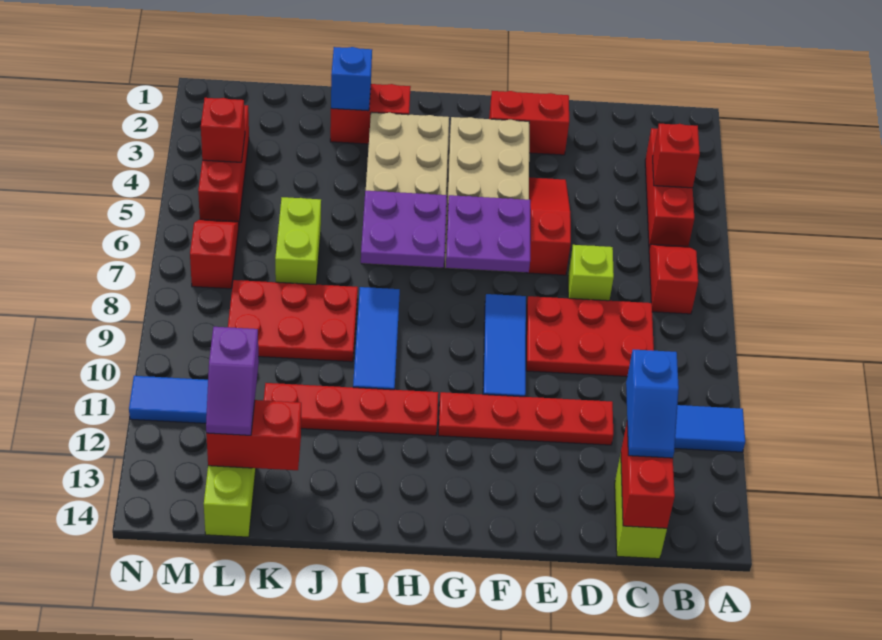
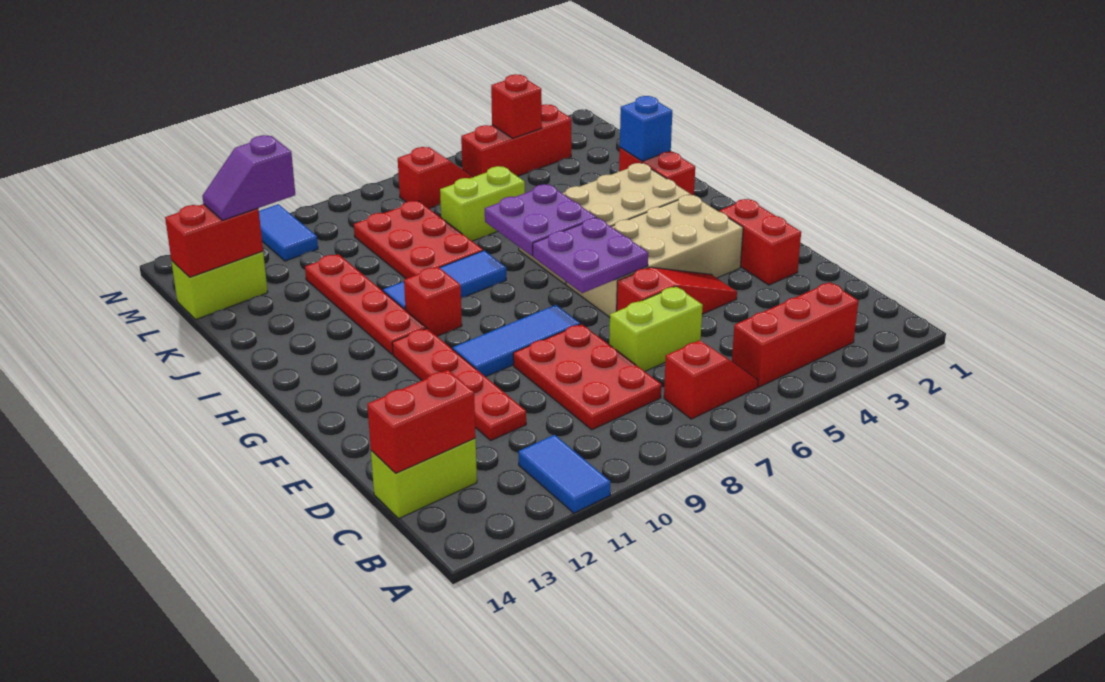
red 1x1 brick [653,124,700,188] -> red 1x1 brick moved to [404,267,462,336]
blue 1x2 slope [626,349,679,458] -> none
lime 1x1 brick [568,245,614,301] -> lime 1x2 brick [609,286,703,371]
red 1x2 brick [206,400,301,470] -> red 1x2 brick turned to [165,204,263,277]

